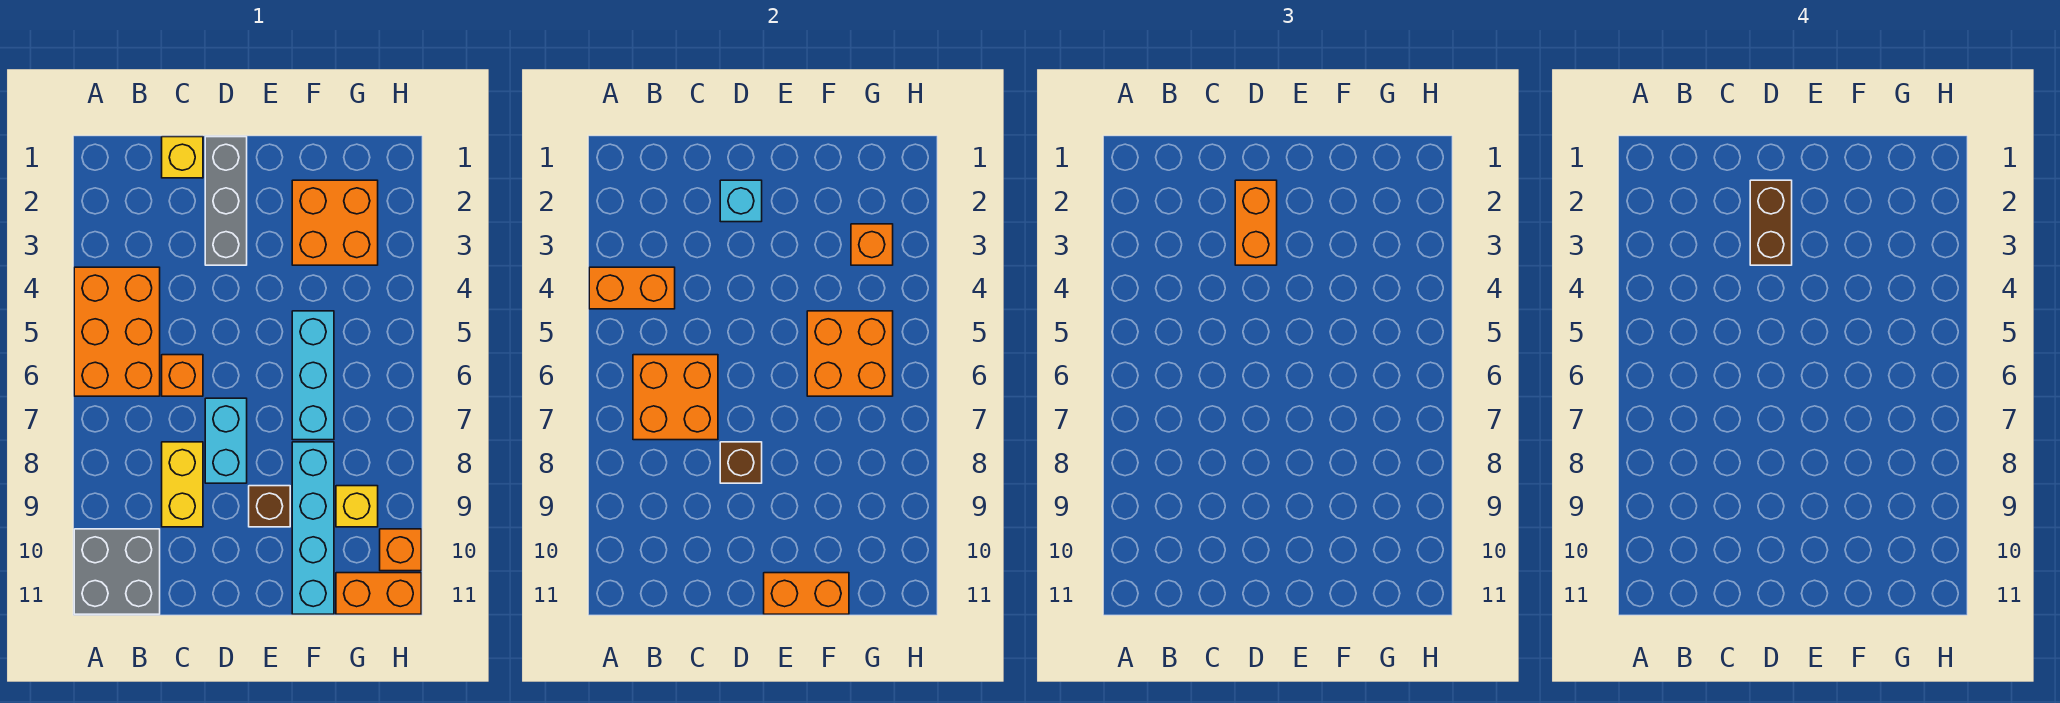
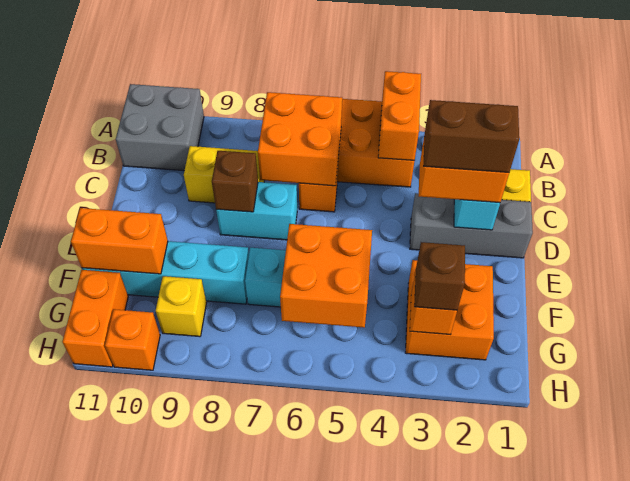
brown 1x1 brick [249,486,290,527] -> brown 1x1 brick moved to [414,242,465,310]
orange 1x2 brick [764,573,849,614] -> orange 1x2 brick turned to [71,208,168,274]

